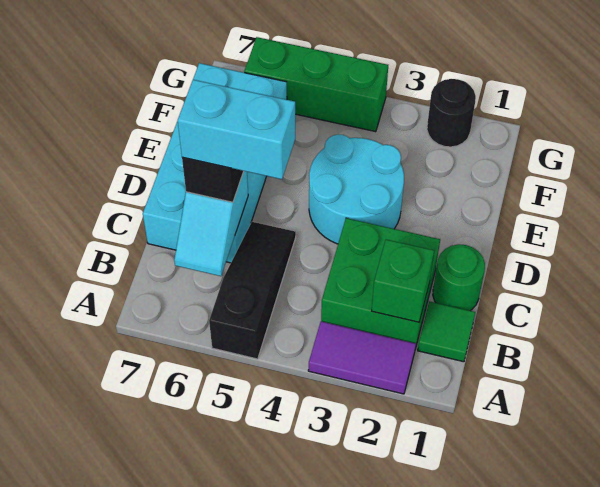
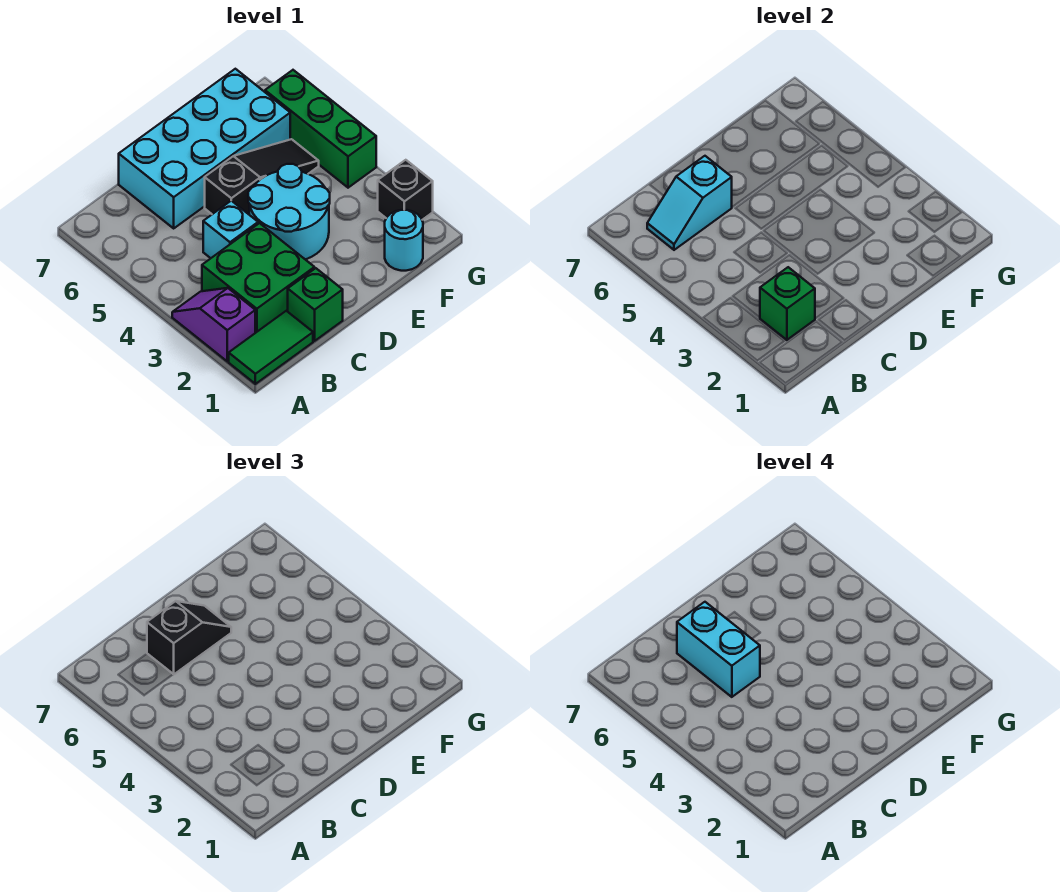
purple 1x2 tile [308,321,416,394] -> purple 1x2 slope [172,288,255,361]
black 1x3 slope [209,222,296,359] -> black 1x3 slope moved to [205,139,319,214]
green 1x1 tile [418,301,475,362] -> green 1x2 tile [229,311,313,384]
green 1x1 round brick [433,244,485,311] -> green 1x1 brick [288,268,343,341]
none -> cyan 1x1 brick [203,201,258,258]
none -> cyan 1x1 round brick [385,210,423,271]
black 1x1 round brick [427,79,476,147] -> black 1x1 brick [378,160,433,220]

